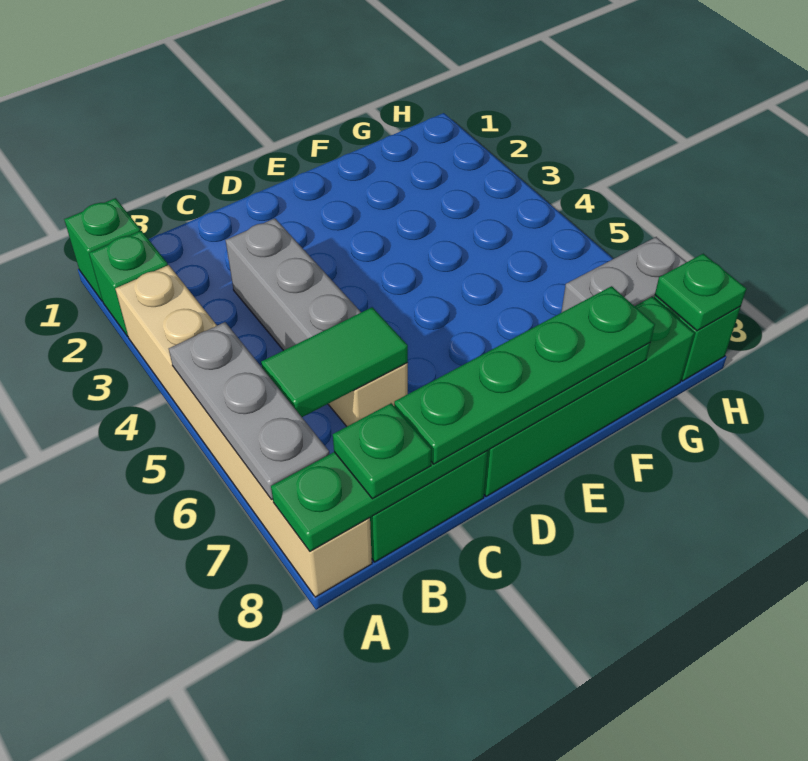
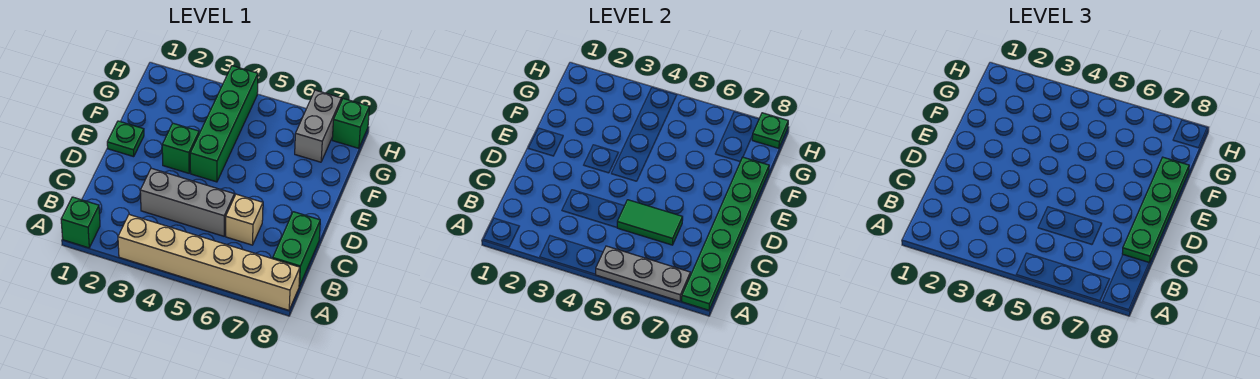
green 1x1 brick [89,231,168,336] -> green 1x1 brick moved to [162,123,199,173]
green 1x2 tile [261,307,408,417] -> green 1x2 tile turned to [617,200,683,245]
green 1x1 plate [333,403,431,499] -> green 1x1 plate moved to [107,121,144,157]
green 1x4 brick [484,297,694,497] -> green 1x4 brick moved to [190,66,258,182]

